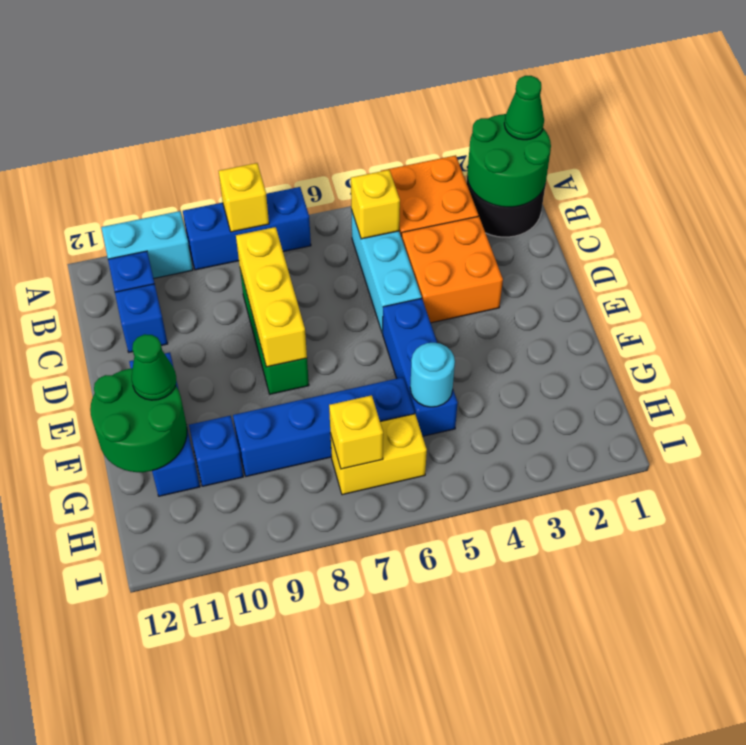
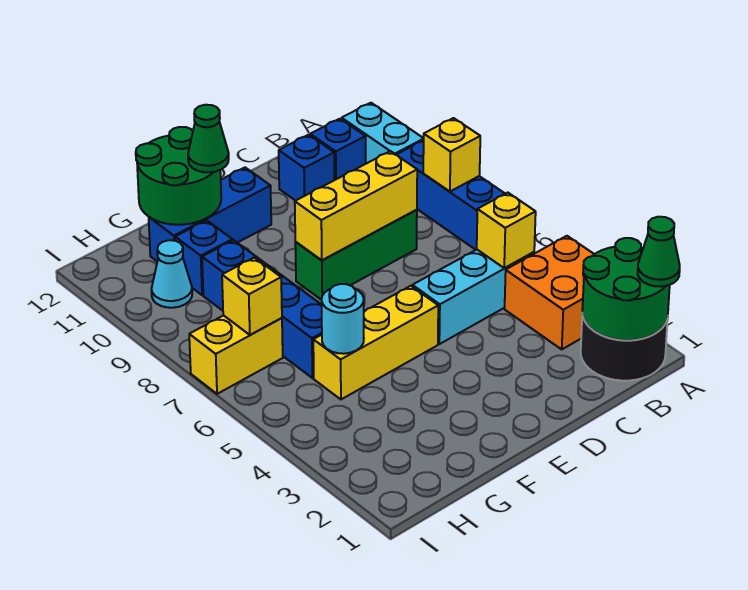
orange 2x2 brick [402,216,503,323] -> none
blue 1x3 brick [383,298,458,436] -> yellow 1x3 brick [313,286,438,399]
yellow 1x2 brick [330,414,427,495] -> yellow 1x2 brick turned to [189,315,283,394]
none -> cyan 1x1 cone [151,240,192,308]

